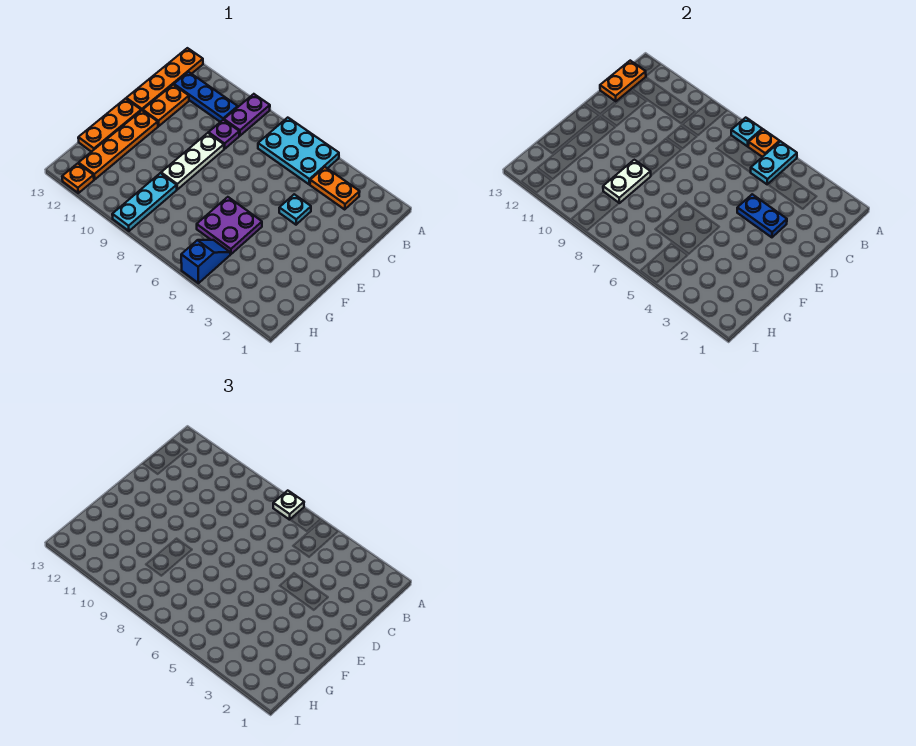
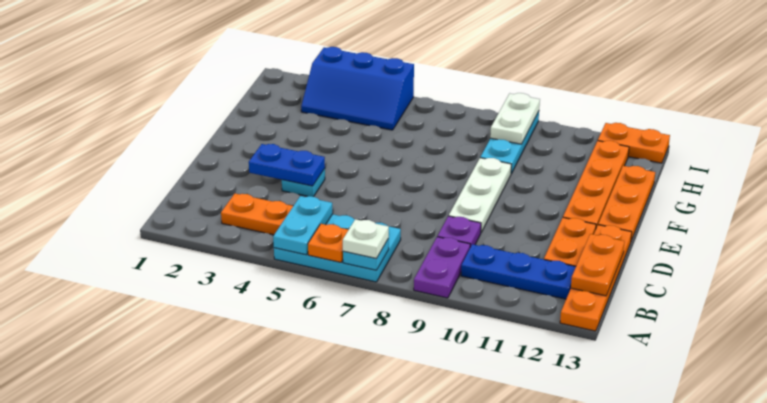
purple 2x2 plate [197,197,262,254] -> none
white 1x2 plate [603,160,651,203] -> white 1x2 plate moved to [490,93,540,144]
blue 1x2 slope [181,240,230,283] -> blue 2x3 slope [301,47,414,130]
orange 1x1 plate [62,163,94,193] -> orange 1x2 plate [598,123,670,163]

